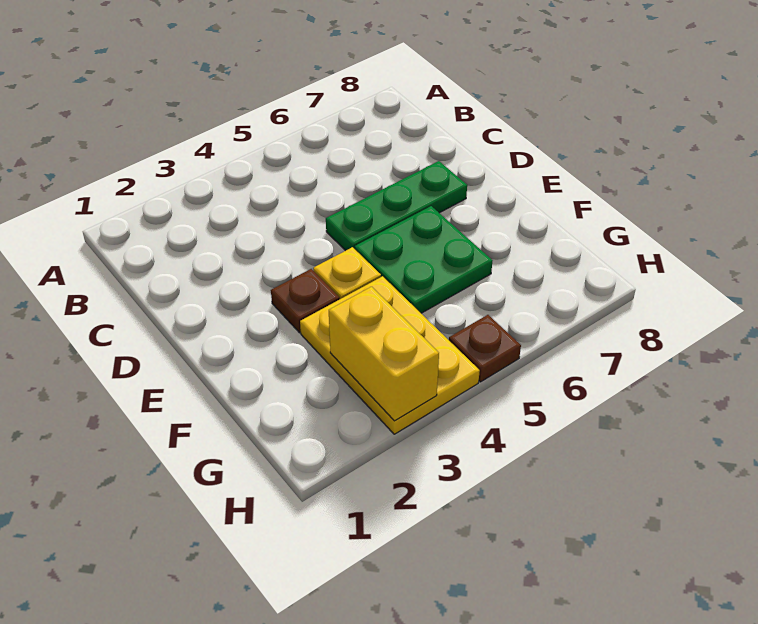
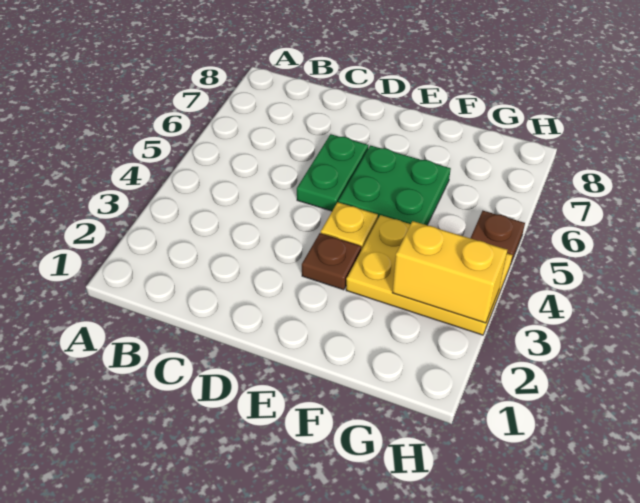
green 1x3 plate [326,161,467,251] -> green 1x2 plate [297,134,368,211]

